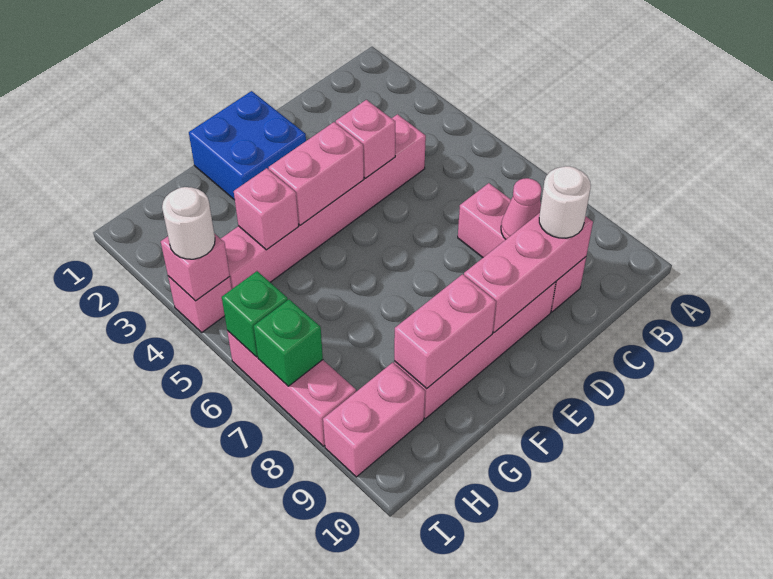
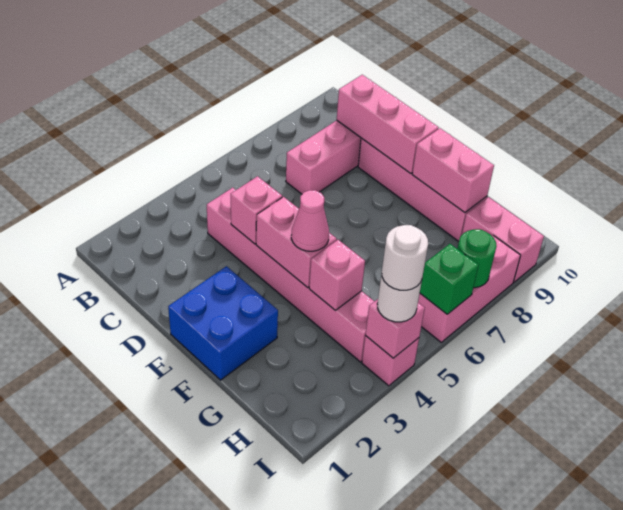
pink 1x1 cone [501,178,541,239] -> pink 1x1 cone moved to [291,190,329,251]
white 1x1 round brick [539,166,591,238] -> white 1x1 round brick moved to [382,225,428,290]
green 1x1 brick [254,299,323,386] -> green 1x1 round brick [457,229,497,288]

